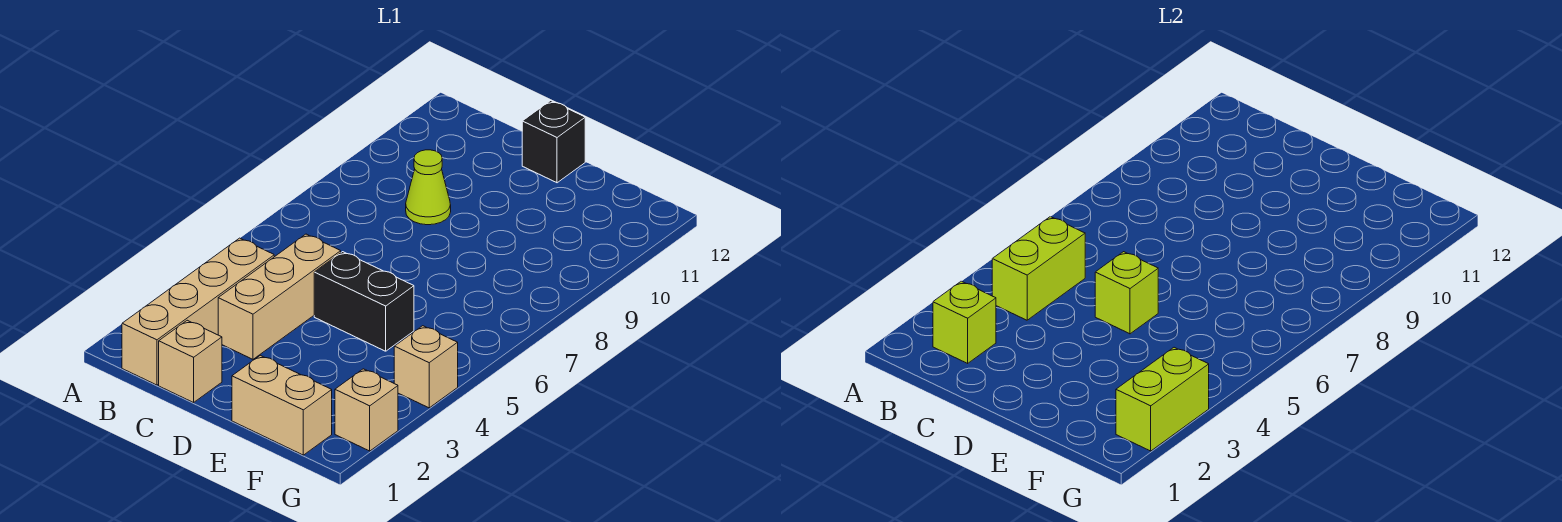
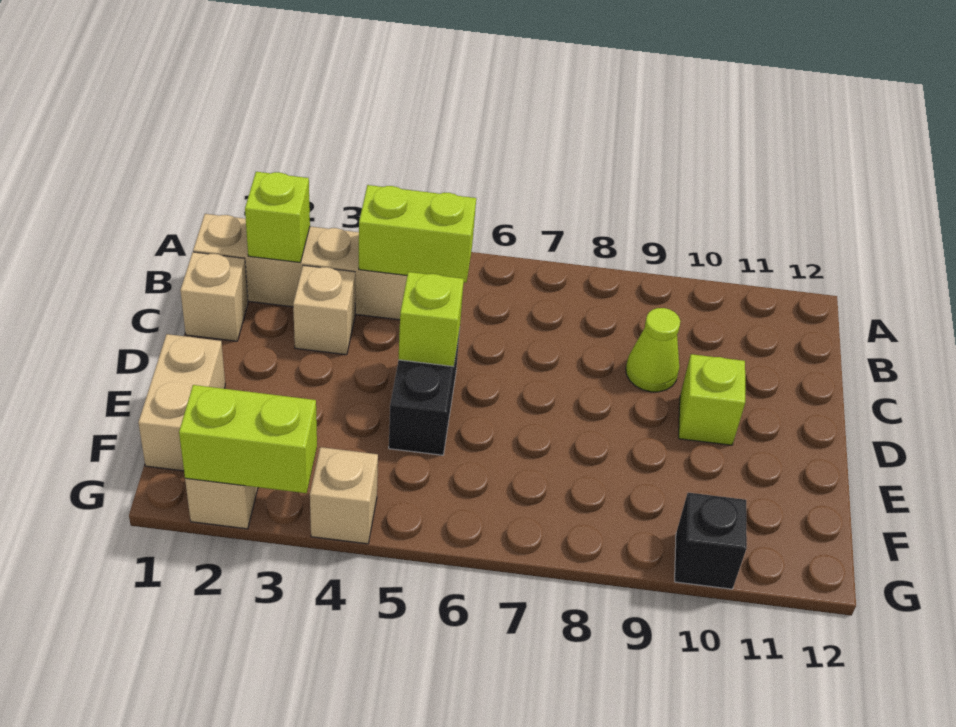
tan 1x3 brick [218,234,341,359] -> tan 1x1 brick [293,265,355,355]
none -> lime 1x1 brick [679,354,745,445]
black 1x1 brick [522,101,585,183] -> black 1x1 brick moved to [675,493,747,589]

